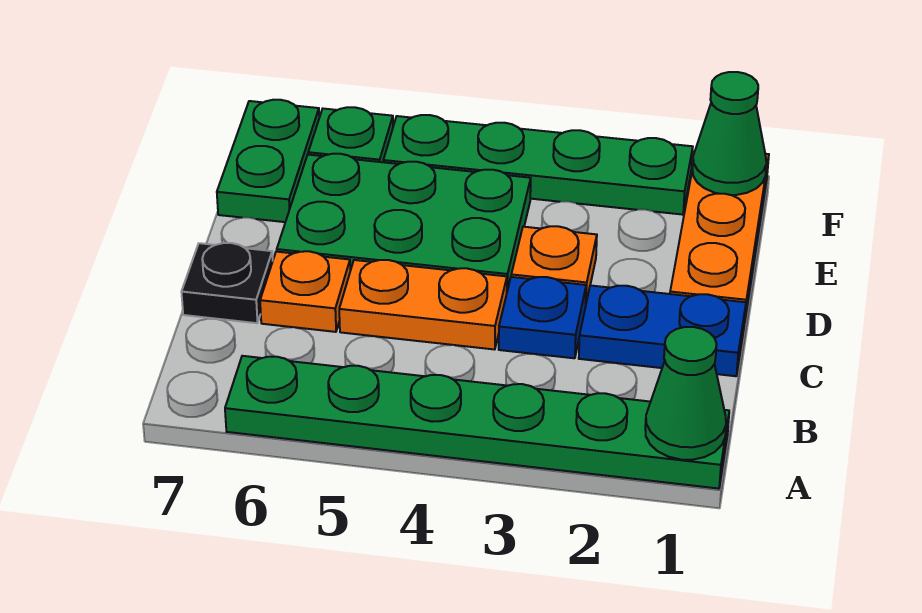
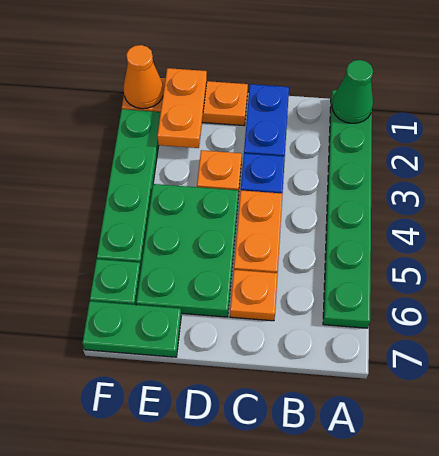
black 1x1 plate [182,243,273,323] -> none
none -> orange 1x2 plate [157,68,207,148]
green 1x1 cone [693,72,766,195] -> orange 1x1 cone [124,45,163,109]

